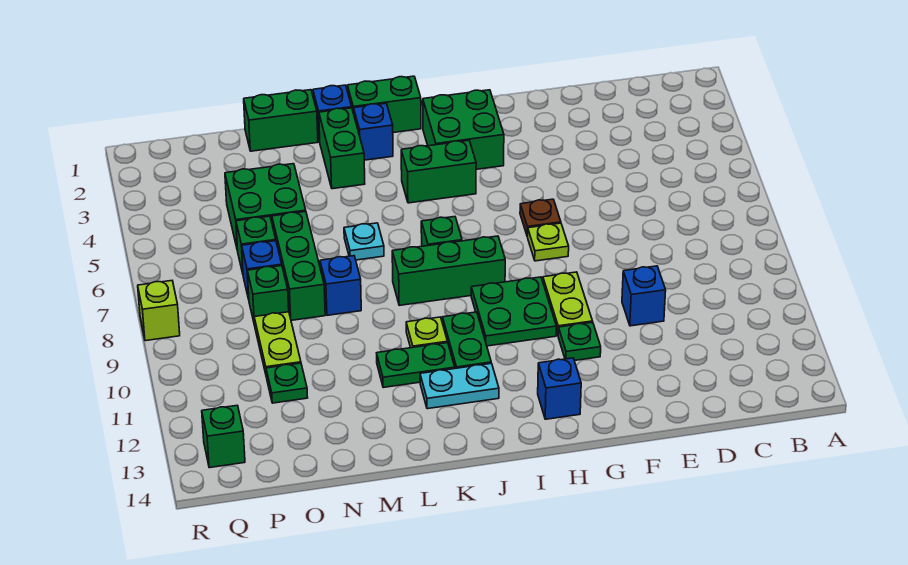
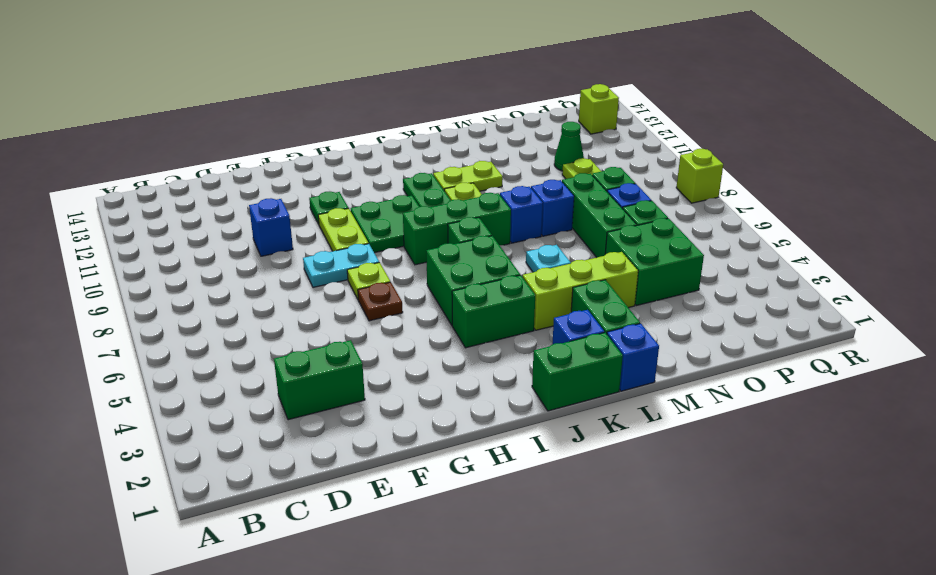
green 2x2 brick [423,90,504,169] -> green 2x2 brick moved to [426,236,520,325]
blue 1x1 brick [538,358,581,419] -> blue 1x1 brick moved to [500,186,543,243]
cyan 1x2 plate [420,363,499,409] -> cyan 1x2 plate moved to [303,244,379,287]
none -> lime 1x3 brick [523,252,638,330]
green 1x2 plate [377,343,455,388] -> lime 1x2 plate [433,161,503,191]
green 1x2 brick [244,90,318,151] -> green 1x2 brick moved to [274,340,365,420]
green 1x1 plate [266,363,308,403] -> green 1x1 cone [554,122,584,171]
green 1x1 brick [202,406,245,468] -> lime 1x1 brick [579,84,619,134]

